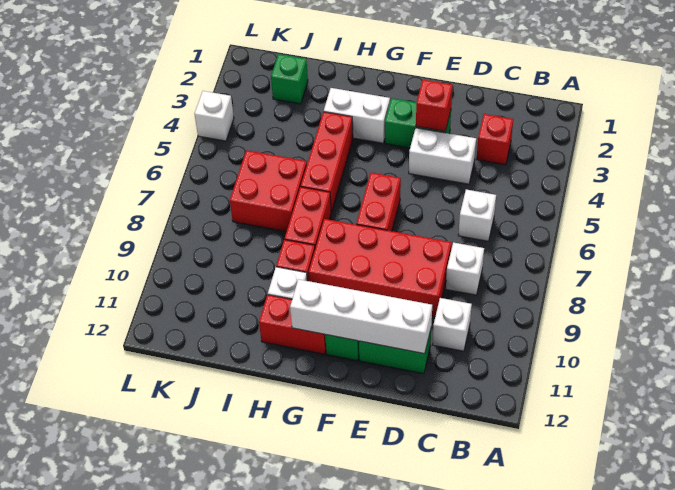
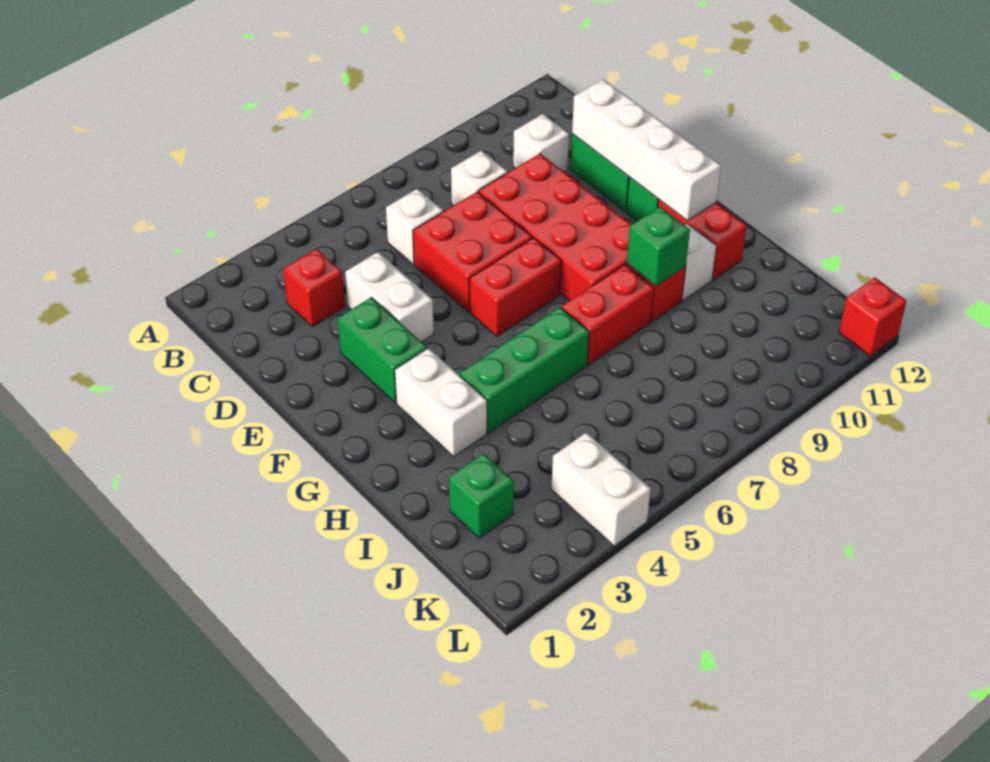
red 1x1 brick [416,80,453,131] -> red 1x1 brick moved to [839,277,907,356]
red 1x3 brick [301,112,353,212] -> green 1x3 brick [460,307,589,433]
none -> green 1x1 brick [627,207,690,286]
red 2x2 brick [230,150,307,232] -> red 2x2 brick moved to [413,192,532,312]
white 1x1 brick [195,91,234,141] -> white 1x2 brick [551,433,651,546]

